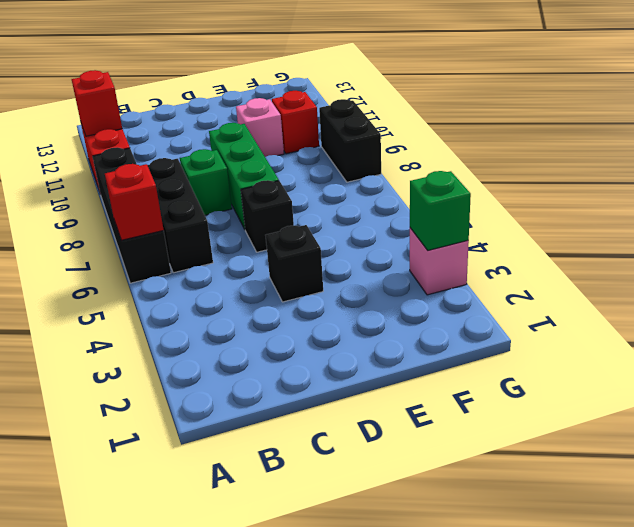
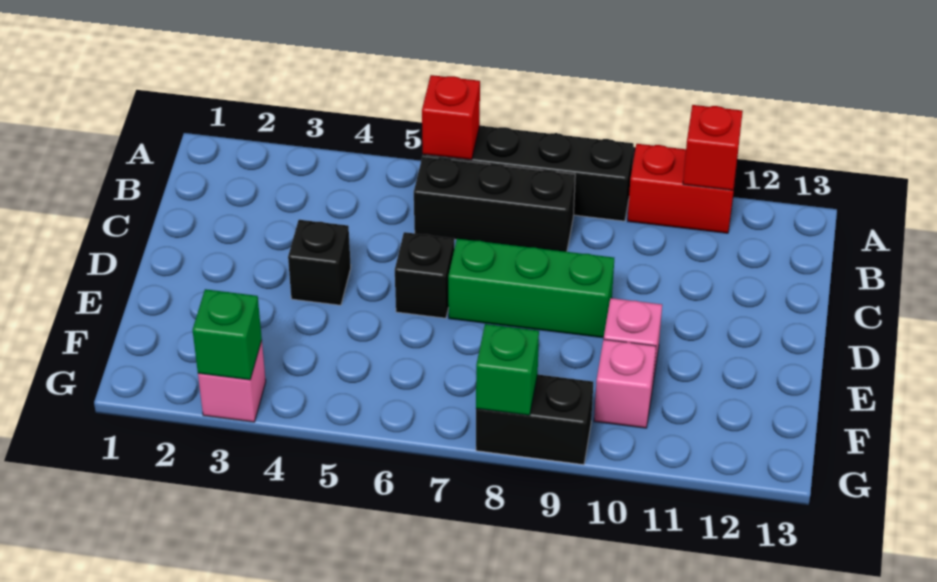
green 1x1 brick [180,149,232,215] -> green 1x1 brick moved to [476,324,539,415]
red 1x1 brick [272,91,319,154] -> pink 1x1 brick [594,339,656,428]

